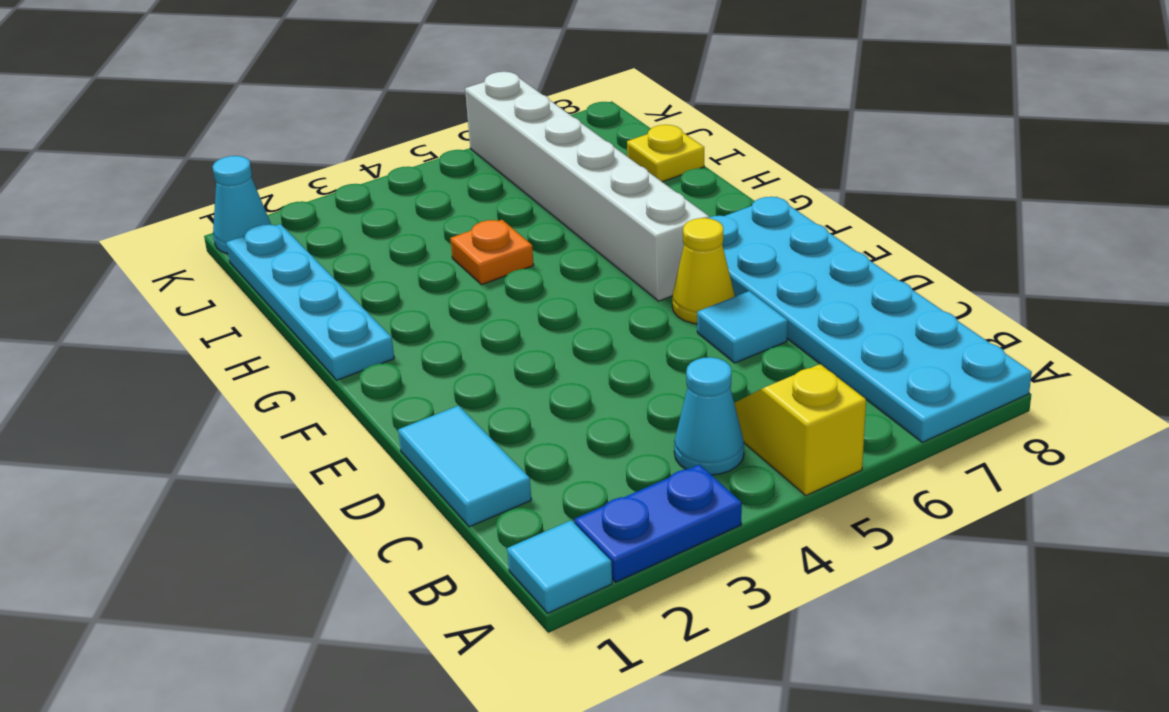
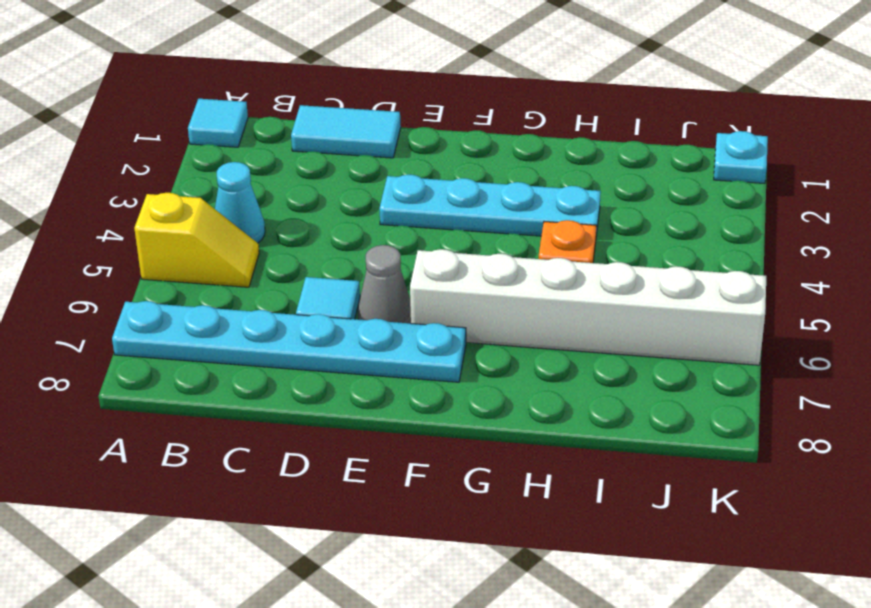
blue 1x2 plate [575,465,742,582] -> none
cyan 2x6 plate [709,197,1032,442] -> cyan 1x6 plate [112,301,466,382]
yellow 1x1 cone [672,218,735,324] -> grey 1x1 cone [358,245,411,323]
cyan 1x4 plate [226,224,394,380] -> cyan 1x4 plate moved to [379,174,601,236]
yellow 1x1 plate [627,125,704,182] -> none
cyan 1x1 cone [213,156,271,254] -> cyan 1x1 plate [714,131,768,184]

